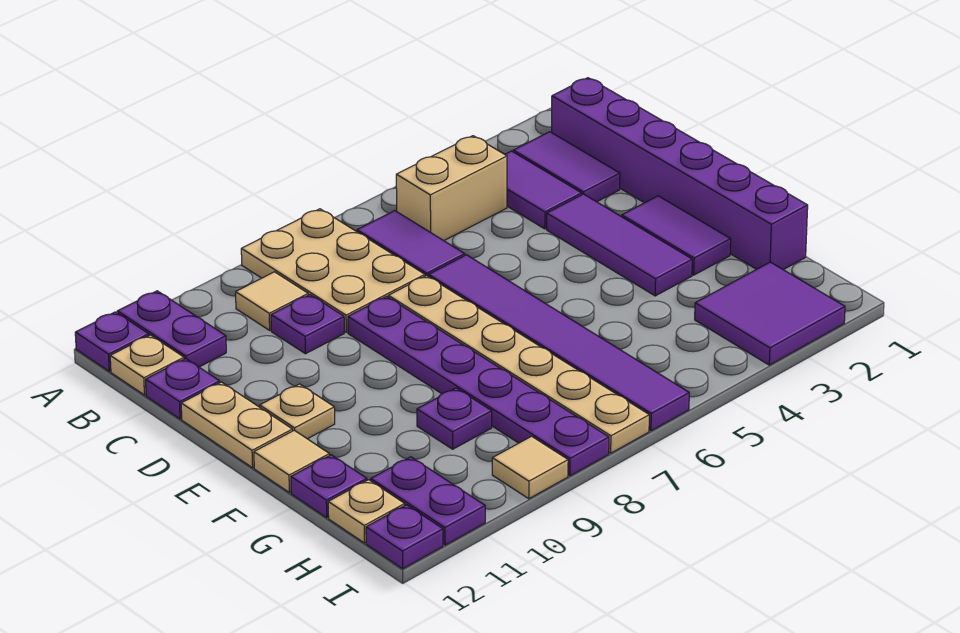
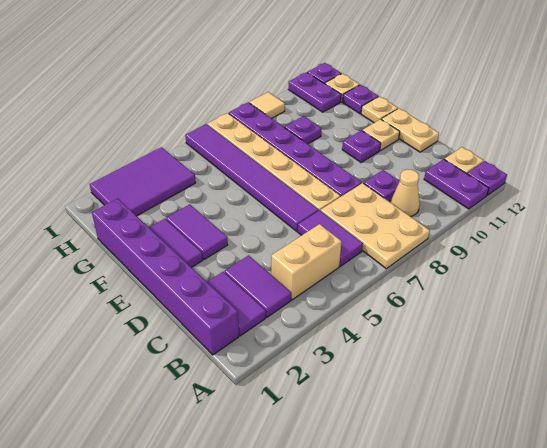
tan 1x1 tile [236,272,308,330] -> tan 1x1 cone [391,170,420,216]
purple 1x1 plate [146,358,220,419] -> purple 1x1 plate moved to [342,130,381,162]
purple 1x3 tile [547,194,692,296] -> purple 1x2 tile [166,204,228,260]
tan 1x1 tile [254,430,330,493] -> tan 1x1 plate [361,96,398,123]
purple 2x2 tile [695,262,845,365] -> purple 2x3 tile [90,147,196,216]

